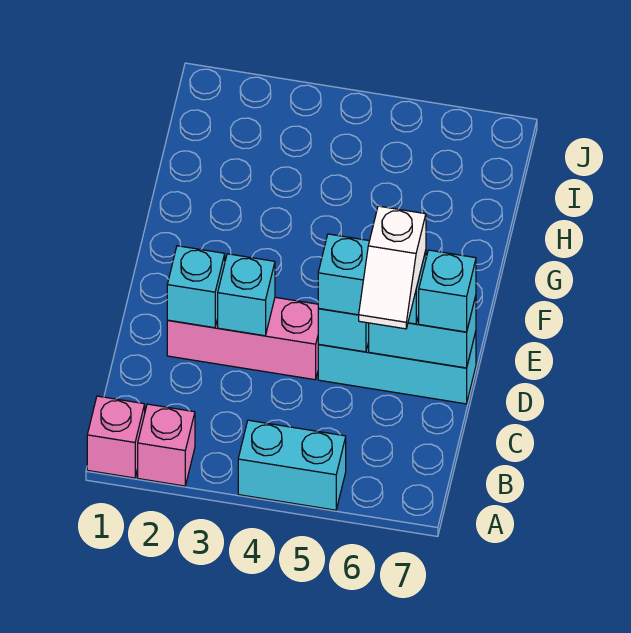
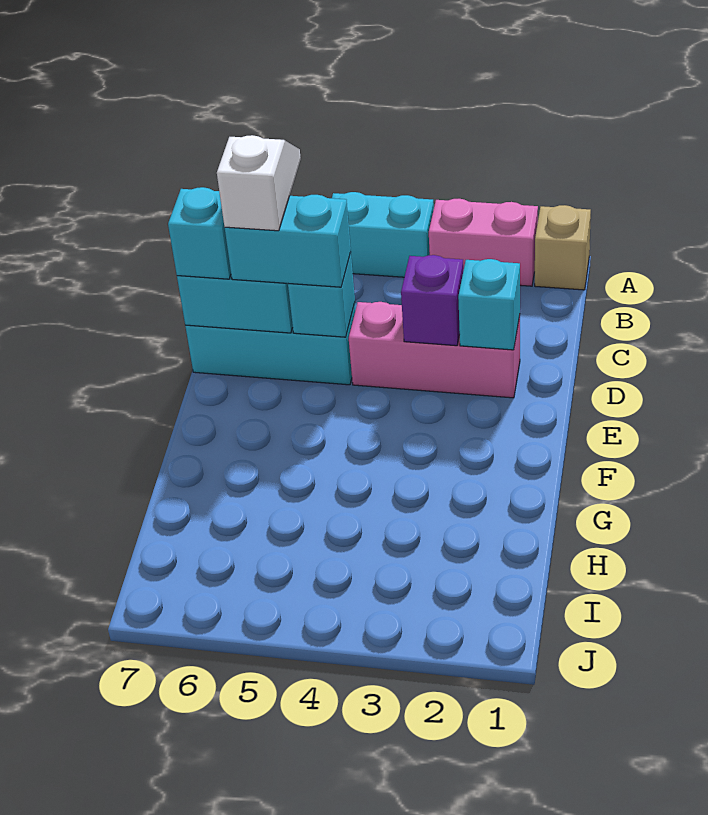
pink 1x1 brick [87,396,145,478] -> tan 1x1 brick [535,205,591,290]
pink 1x1 brick [138,404,195,486] -> pink 1x2 brick [429,199,538,286]
cyan 1x1 brick [218,254,275,336] -> purple 1x1 brick [401,255,463,346]

